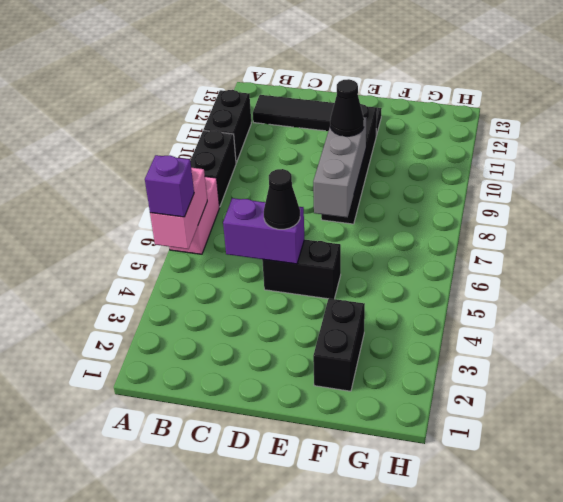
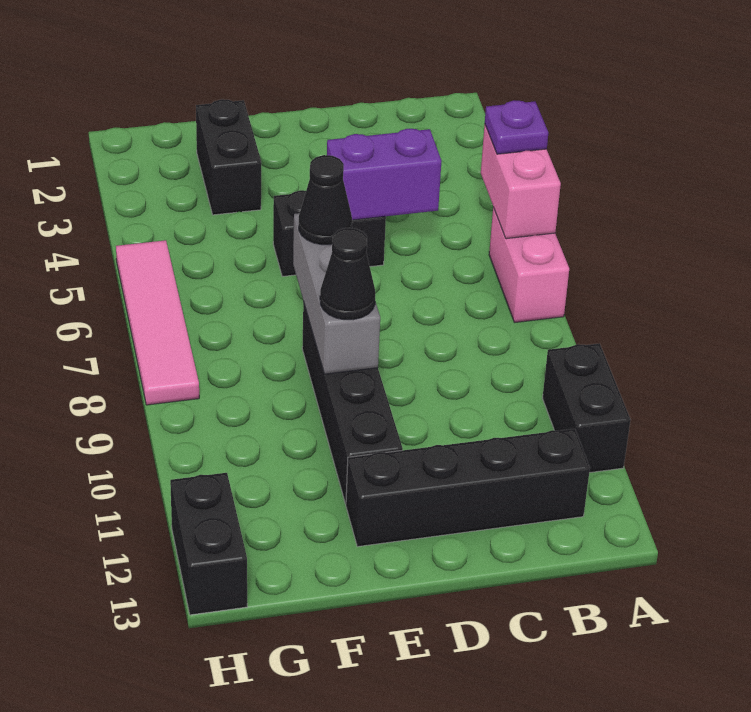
purple 1x1 brick [145,155,194,217] -> purple 1x1 plate [485,100,548,154]
black 1x2 brick [190,131,236,207] -> black 1x2 brick moved to [170,473,247,615]
black 1x4 tile [253,95,382,136] -> black 1x4 brick [346,429,590,547]
black 1x1 cone [264,169,300,229] -> black 1x1 cone moved to [299,155,352,245]
none -> pink 1x4 tile [116,240,199,405]

